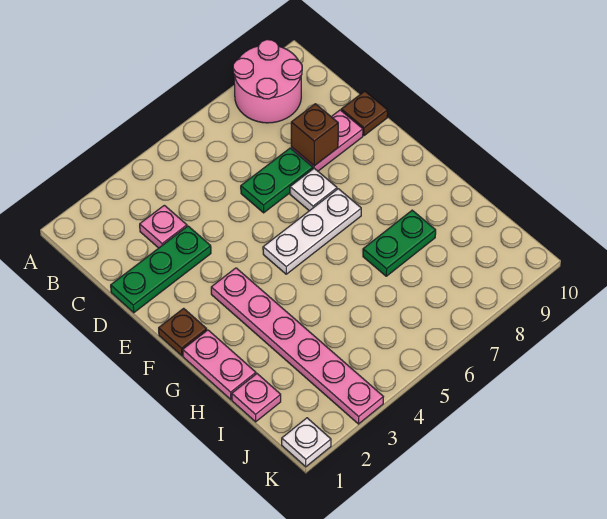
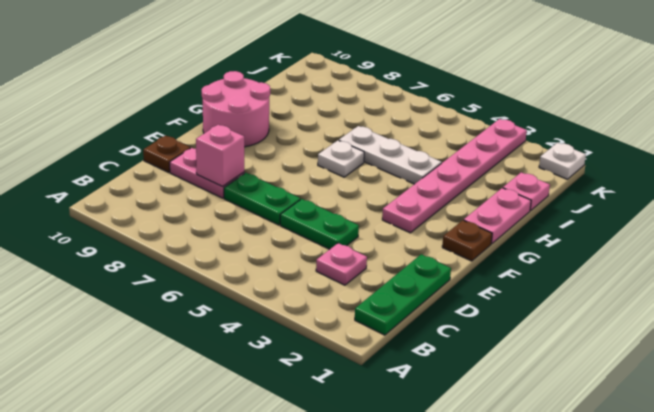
pink 2x2 round brick [233,40,302,123] -> pink 2x2 round brick moved to [202,71,270,147]
green 1x3 plate [111,226,211,313] -> green 1x3 plate turned to [355,254,451,335]
brown 1x1 brick [291,104,338,166] -> pink 1x1 brick [196,125,244,187]
white 1x1 plate [290,168,337,211] -> white 1x1 plate moved to [318,140,364,177]
white 1x3 plate [263,189,361,274] -> white 1x3 plate moved to [339,126,442,184]
green 1x2 plate [363,210,436,276] -> green 1x2 plate moved to [280,199,359,249]

